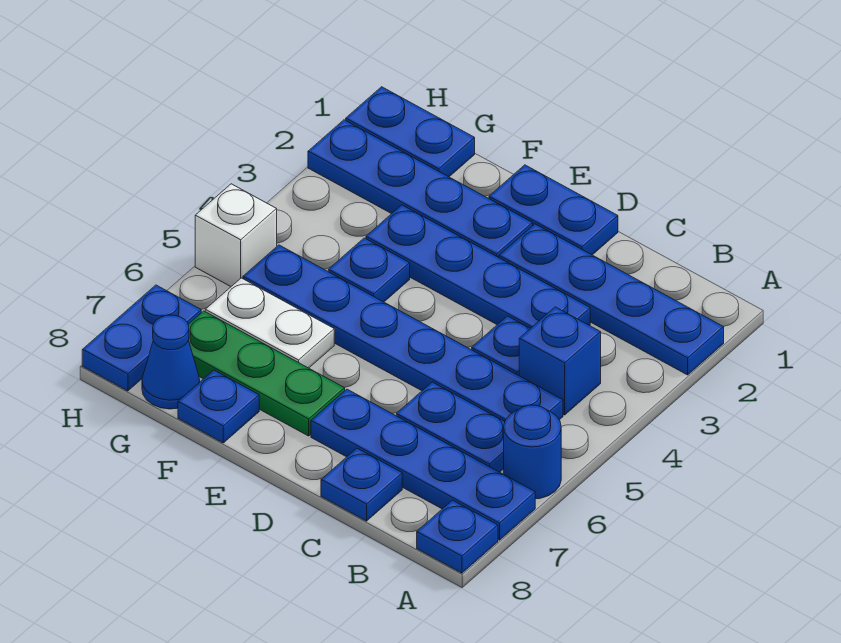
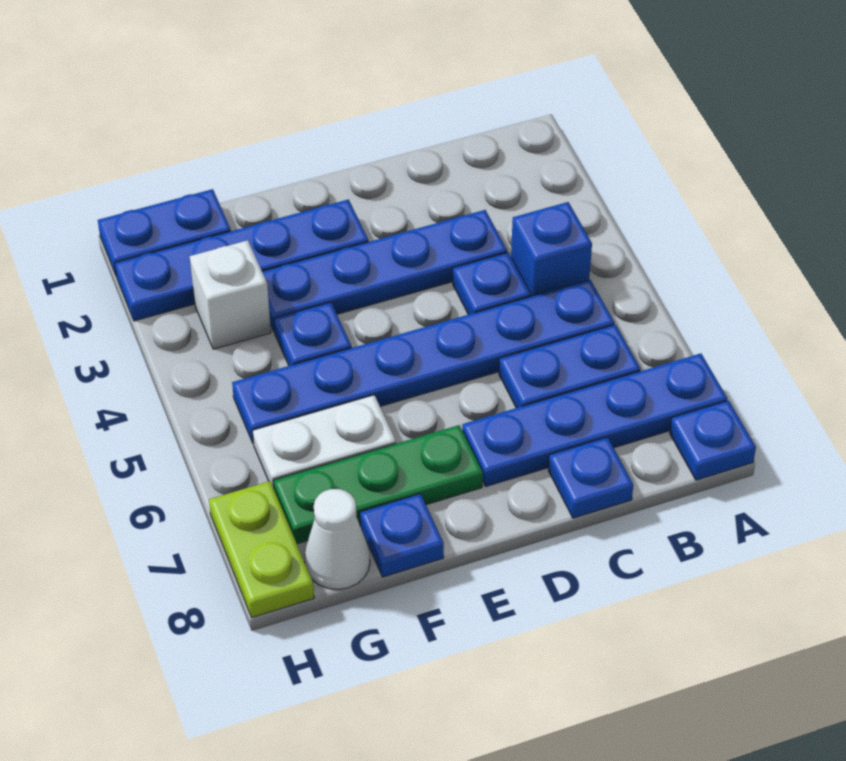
blue 1x4 plate [499,224,724,375] -> none
blue 1x1 round brick [504,405,561,499] -> none
blue 1x2 plate [489,165,618,255] -> none
blue 1x1 cone [142,315,200,409] -> white 1x1 cone [304,489,370,590]
white 1x1 brick [195,184,277,286] -> white 1x1 brick moved to [190,240,271,349]
blue 1x2 plate [82,285,201,391] -> lime 1x2 plate [209,481,314,618]

